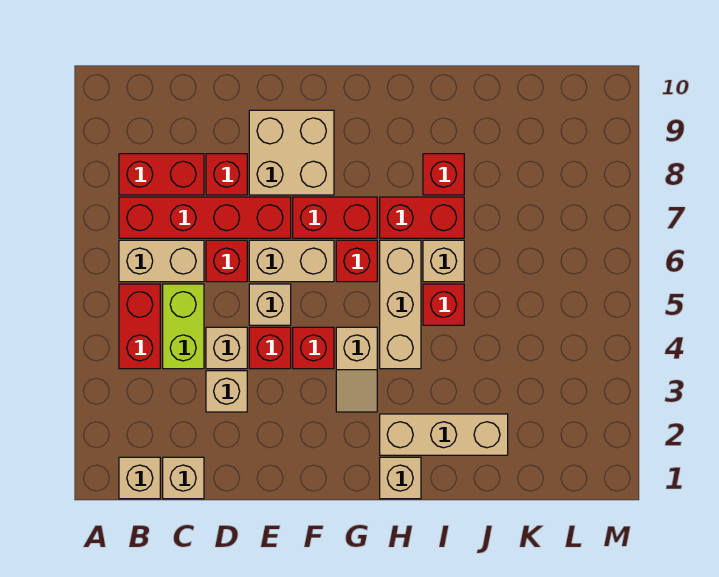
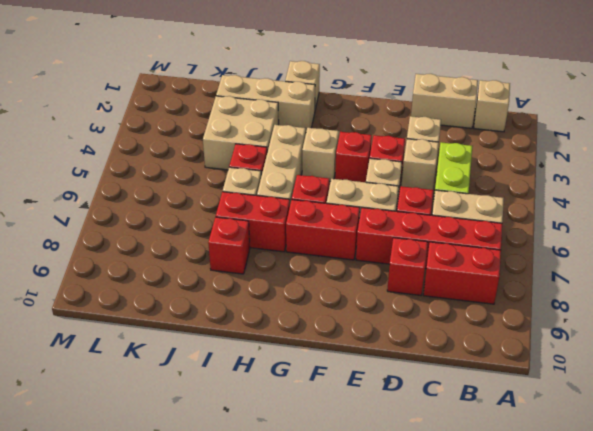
red 1x2 brick [119,284,160,369] -> none
tan 1x1 brick [163,457,204,499] -> tan 1x2 brick [411,74,478,128]
tan 2x2 brick [249,110,334,195] -> tan 2x2 brick moved to [203,96,279,170]

